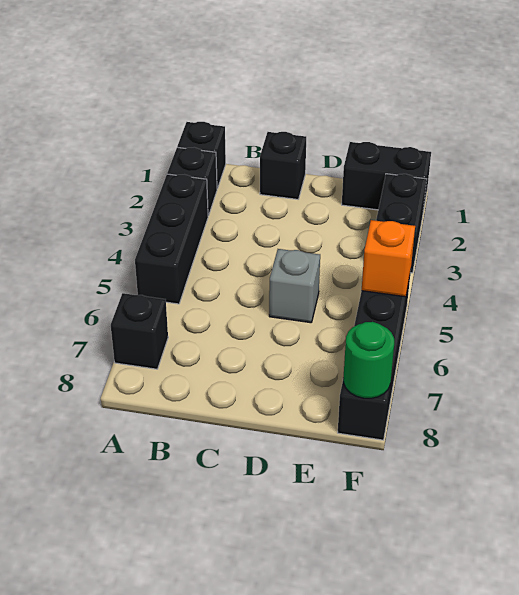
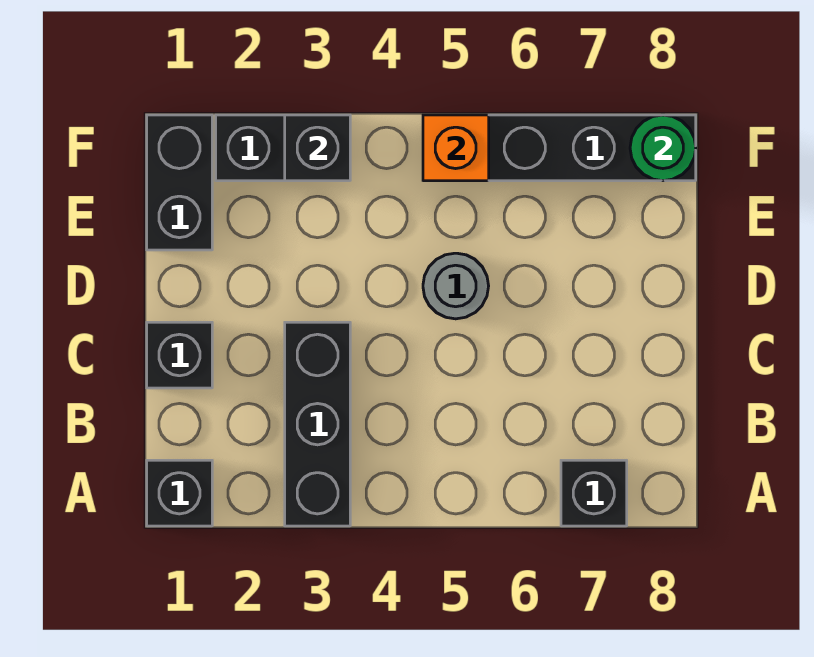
black 1x1 brick [167,147,217,216] -> black 1x1 brick moved to [285,115,350,181]
black 1x3 brick [135,174,208,304] -> black 1x3 brick turned to [285,322,350,526]
grey 1x1 brick [269,249,320,323] -> grey 1x1 round brick [423,253,489,319]

